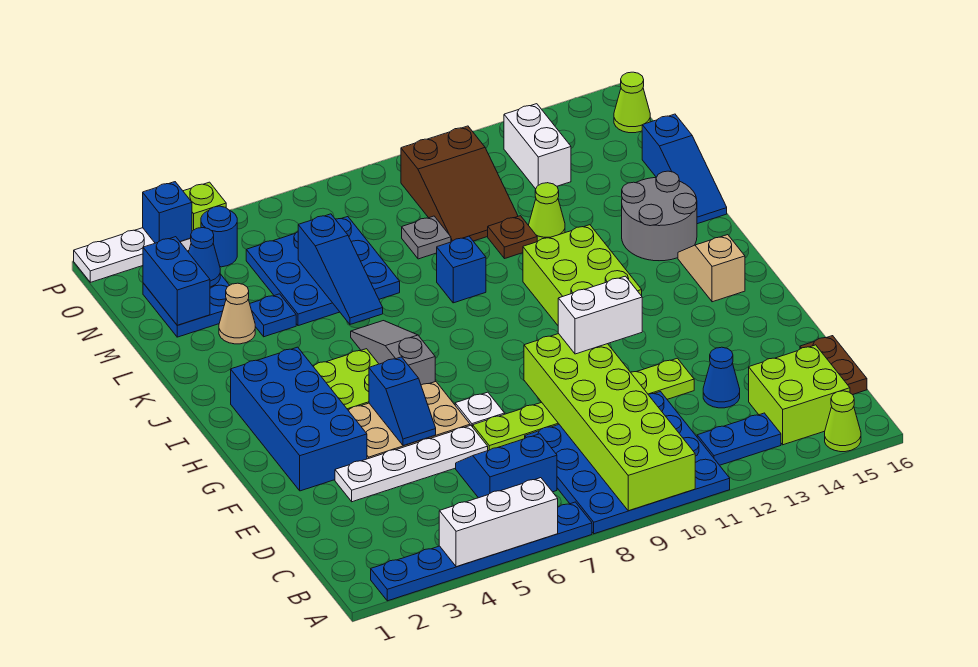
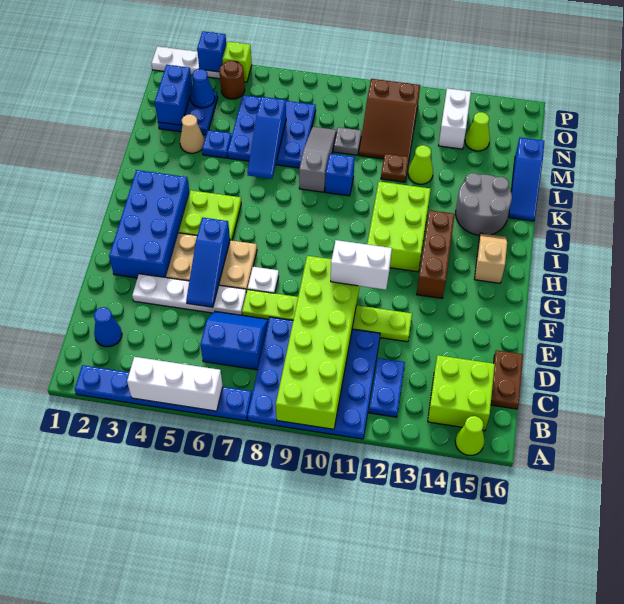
blue 1x2 plate [697,413,781,465] -> blue 1x2 plate turned to [369,358,405,417]
blue 1x1 cone [703,347,740,408] -> blue 1x1 cone moved to [94,307,122,347]
blue 1x2 slope [369,357,436,446] -> blue 1x3 slope [186,218,230,307]
none -> brown 1x3 brick [417,210,455,298]
grey 1x3 slope [351,321,435,385] -> grey 1x3 slope moved to [299,127,336,192]
blue 1x1 round brick [201,206,237,267] -> brown 1x1 round brick [219,61,245,99]
lime 1x1 cone [614,72,650,133] -> lime 1x1 cone moved to [465,112,490,151]

